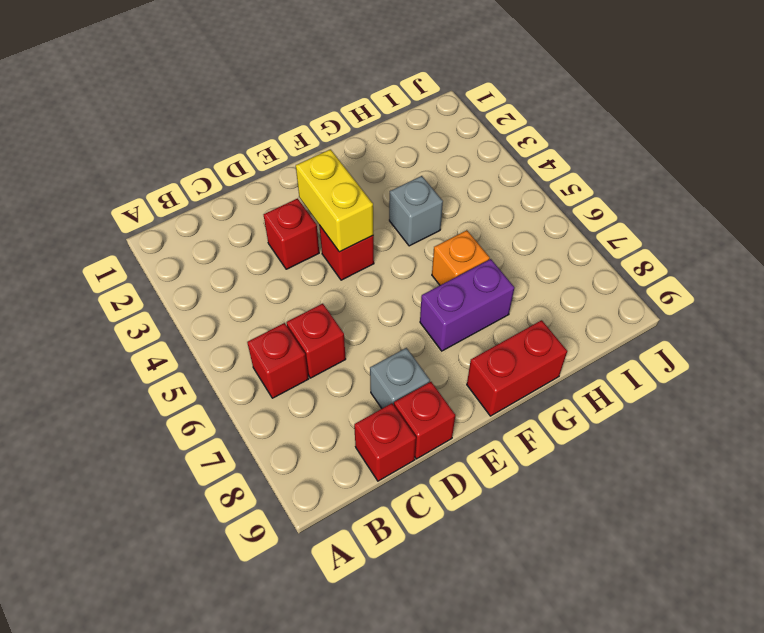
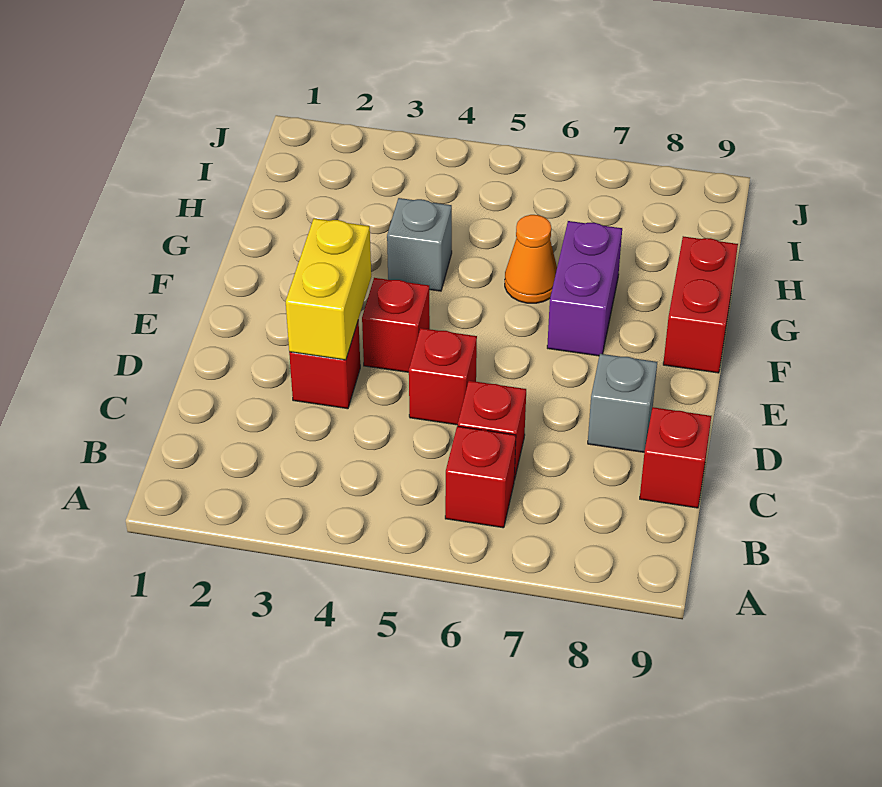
red 1x1 brick [394,382,455,459] -> red 1x1 brick moved to [409,328,477,425]
yellow 1x2 brick [296,149,374,252] -> yellow 1x2 brick turned to [286,218,371,360]
orange 1x1 brick [432,230,490,285] -> orange 1x1 cone [505,215,557,303]

